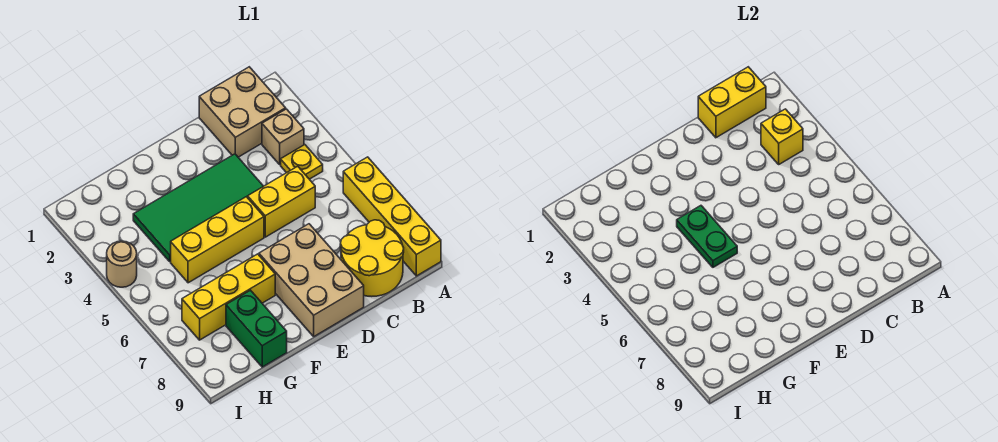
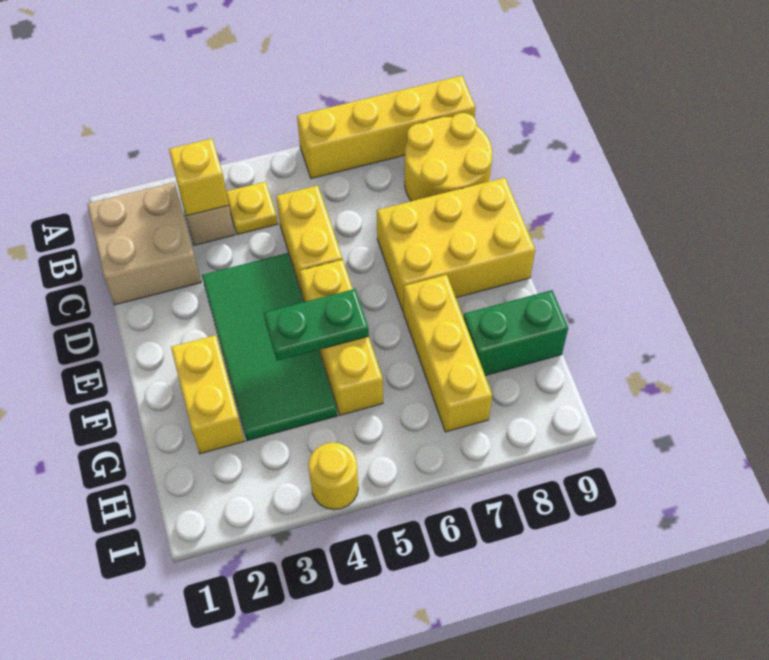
yellow 1x2 brick [698,67,766,138] -> yellow 1x2 brick moved to [171,335,244,454]
tan 2x3 brick [259,224,364,336] -> yellow 2x3 brick [377,178,535,311]
tan 1x1 round brick [107,241,137,287] -> yellow 1x1 round brick [308,442,358,510]

